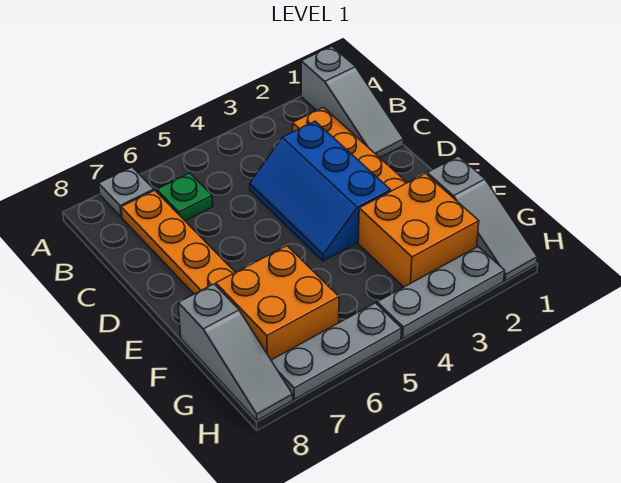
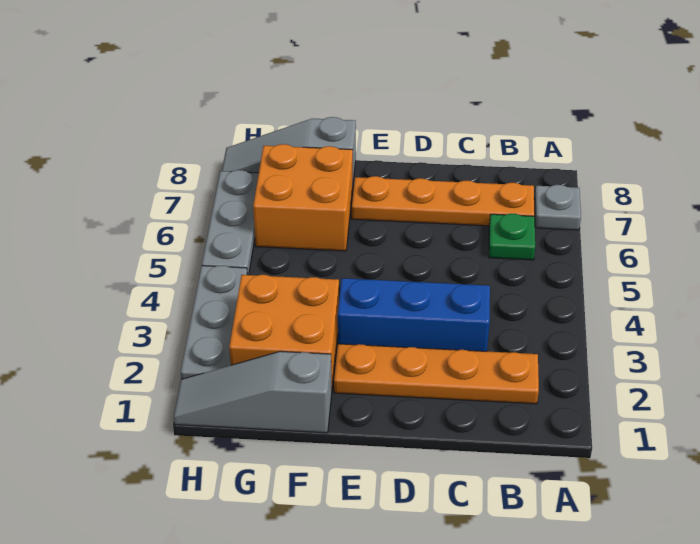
grey 1x3 slope [301,46,404,158] -> none

